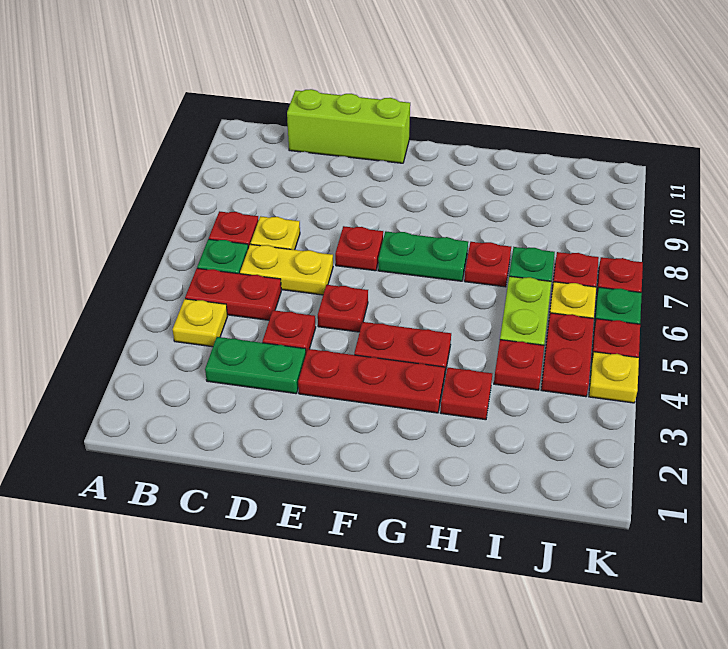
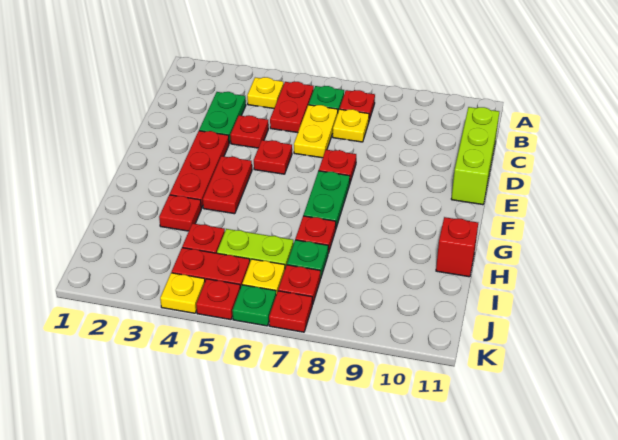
none -> red 1x1 brick [436,217,478,277]

